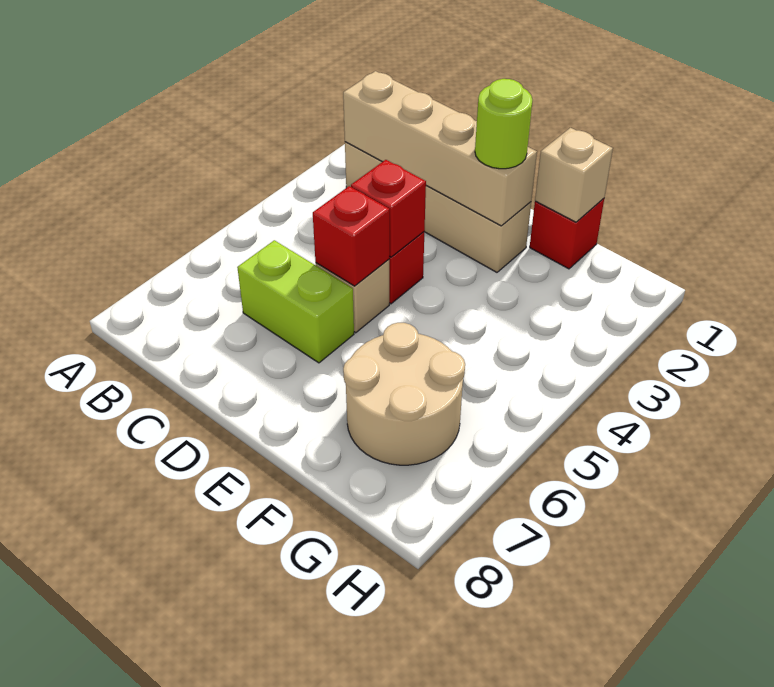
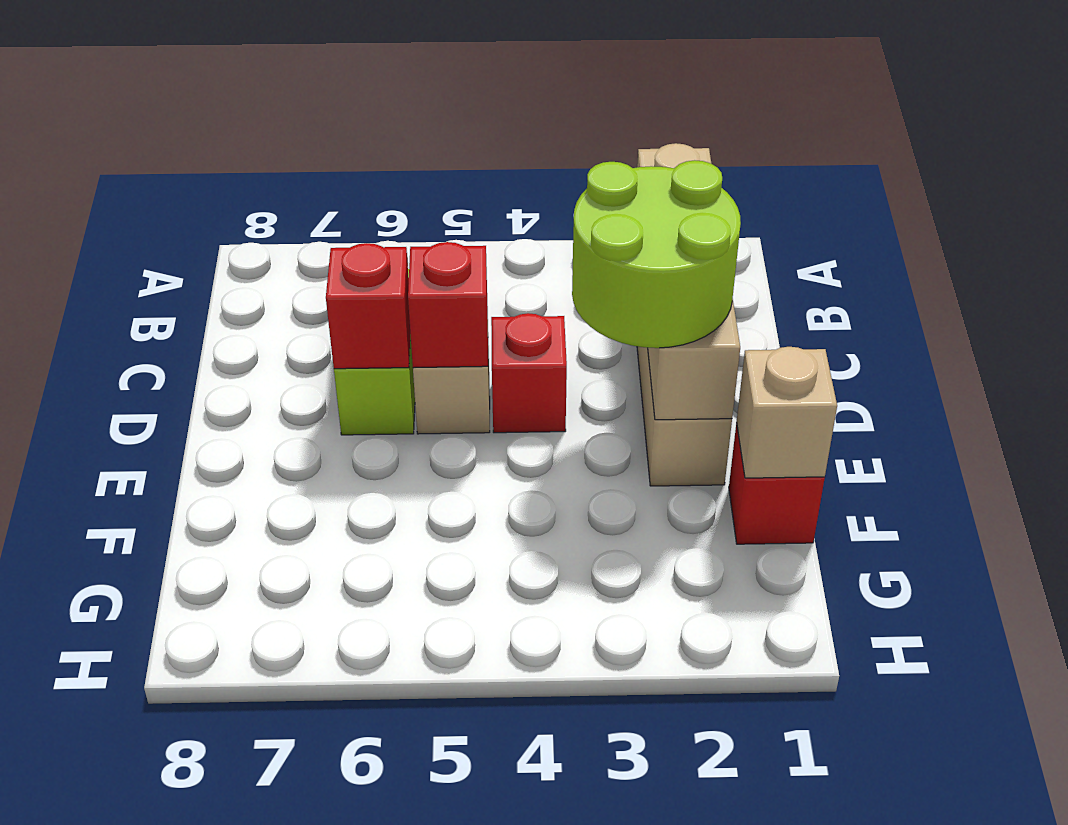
red 1x1 brick [351,160,426,257] -> red 1x1 brick moved to [326,243,410,369]
lime 1x1 round brick [475,79,532,169] -> lime 2x2 round brick [572,160,741,348]
tan 2x2 round brick [343,323,465,465] -> none

